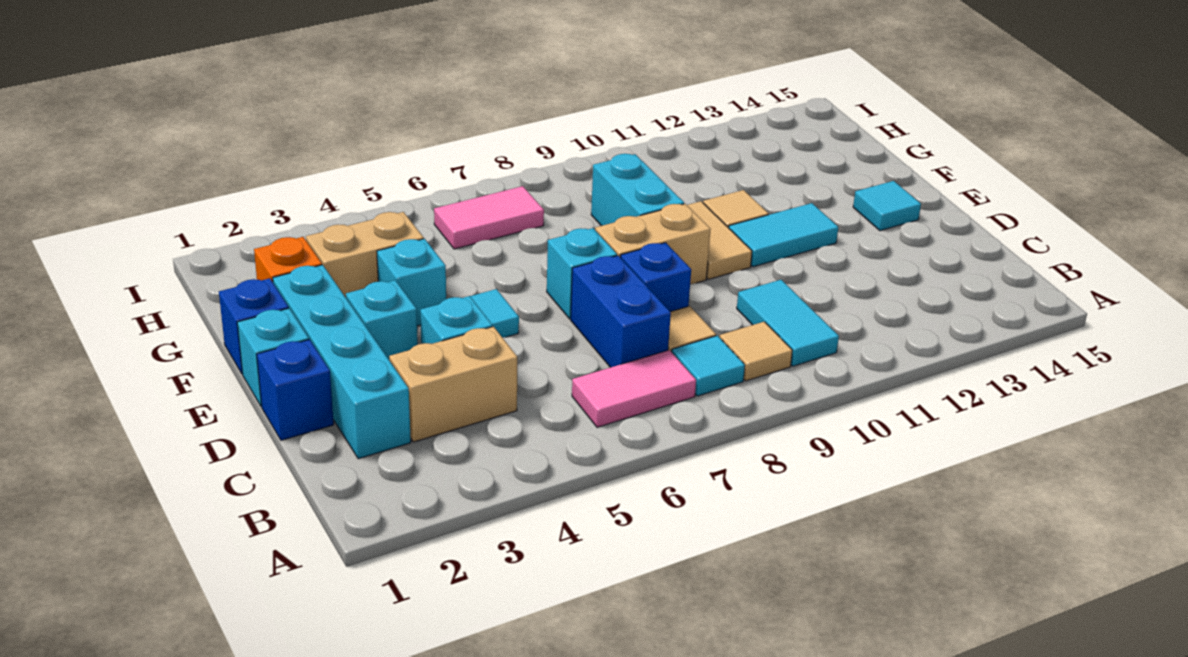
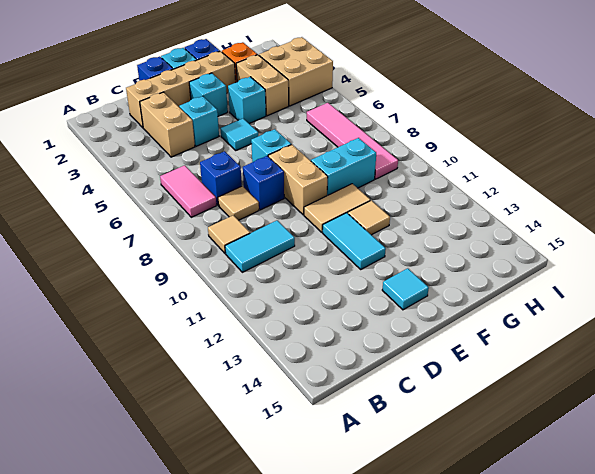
cyan 1x1 tile [672,336,745,396] -> none
cyan 1x4 brick [273,265,411,459] -> tan 1x4 brick [126,51,236,128]
blue 1x2 brick [571,256,671,367] -> blue 1x1 brick [200,151,242,205]
none -> tan 2x2 brick [259,37,333,106]
pink 1x2 tile [434,186,544,249] -> pink 1x4 tile [307,103,398,179]

